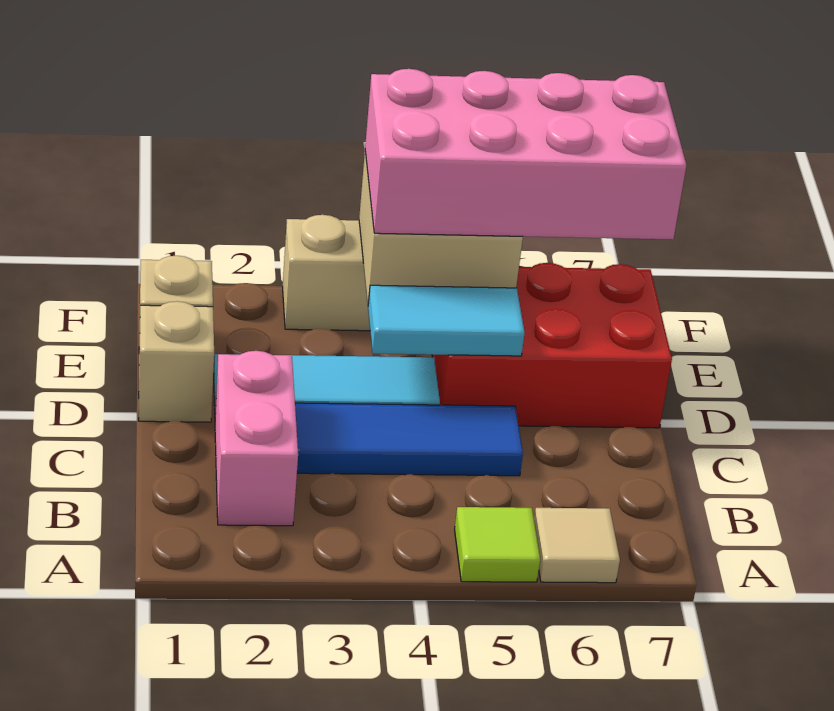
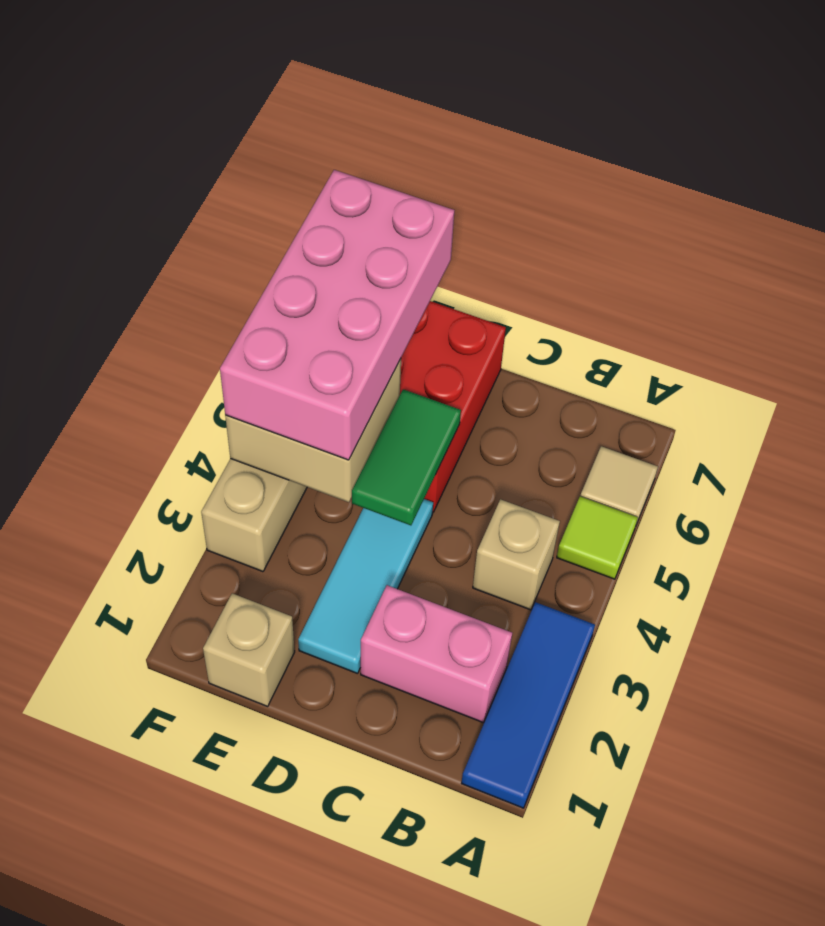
blue 1x3 tile [295,403,523,476] -> blue 1x3 tile moved to [461,602,595,808]
tan 1x1 brick [139,301,214,422] -> tan 1x1 brick moved to [473,499,560,610]
cyan 1x2 tile [368,285,525,356] -> green 1x2 tile [352,389,461,525]

